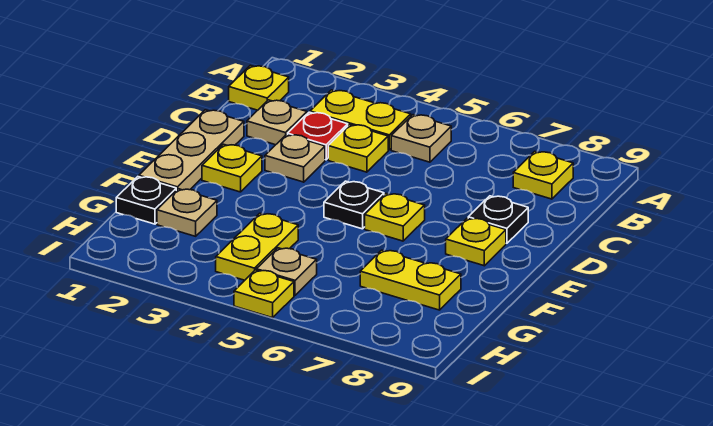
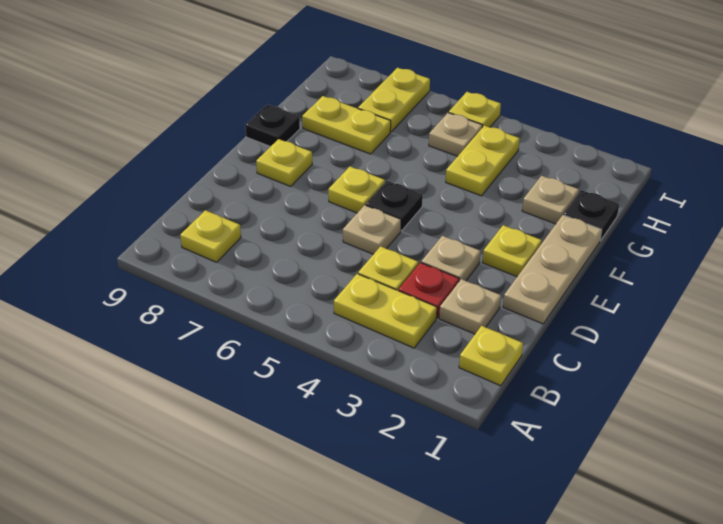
tan 1x1 plate [391,115,451,162] -> tan 1x1 plate moved to [343,205,401,254]
black 1x1 plate [468,196,528,243] -> black 1x1 plate moved to [245,104,300,147]
none -> yellow 1x2 plate [358,68,430,132]

